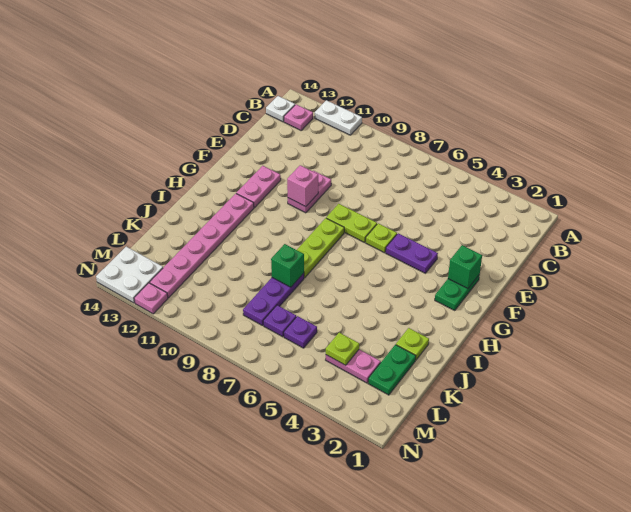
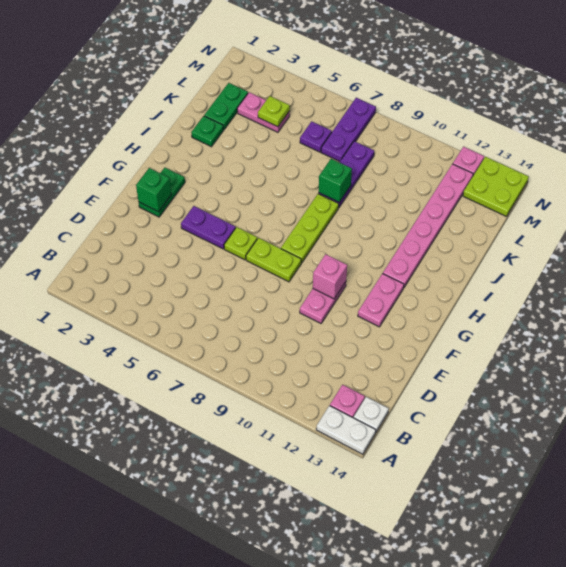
white 1x2 plate [315,100,362,135] -> white 1x2 plate moved to [316,406,376,454]
lime 1x1 plate [396,328,429,360] -> green 1x1 plate [191,116,224,147]
purple 1x1 plate [263,305,296,337] -> purple 1x3 plate [321,98,376,162]
white 2x2 plate [96,247,163,303] -> lime 2x2 plate [463,157,529,217]

